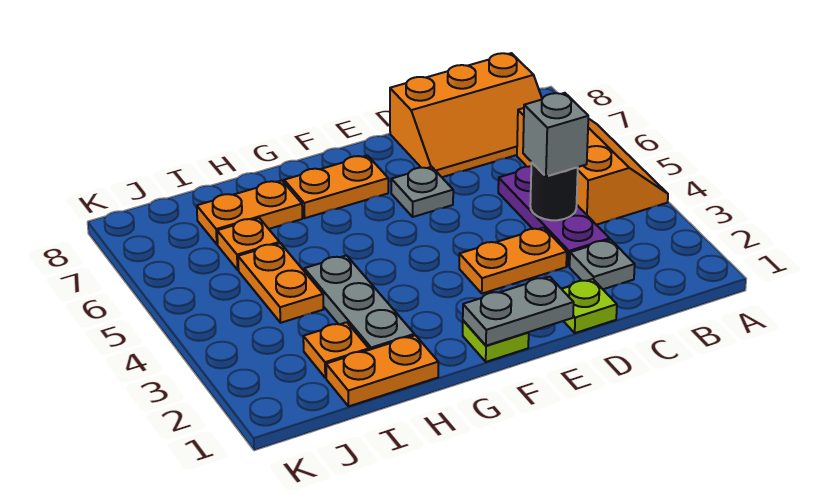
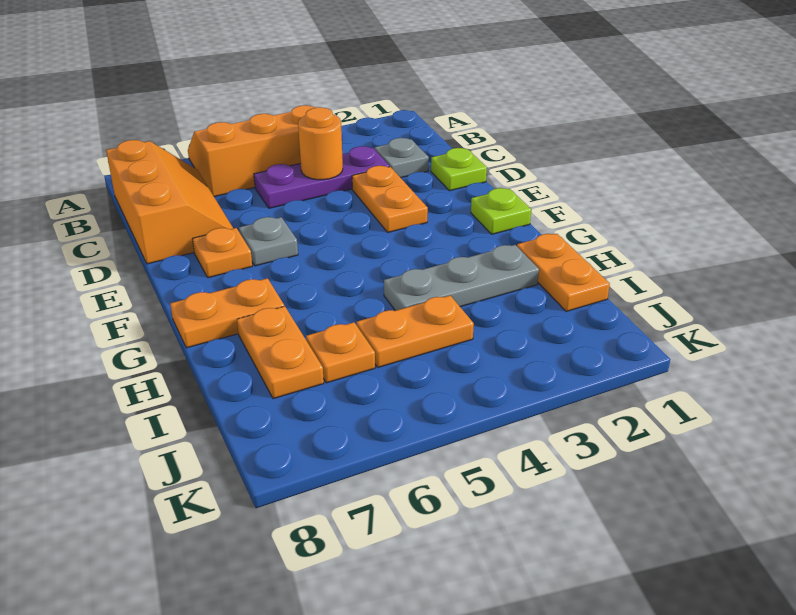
black 1x1 round brick [530,162,578,220] -> orange 1x1 round brick [298,107,343,180]
grey 1x1 brick [523,93,588,177] -> none
grey 1x2 plate [463,277,574,346] -> none
orange 1x2 plate [284,155,388,218] -> orange 1x2 plate turned to [170,278,284,348]
orange 1x1 plate [303,322,369,378] -> orange 1x1 plate moved to [192,228,252,278]

